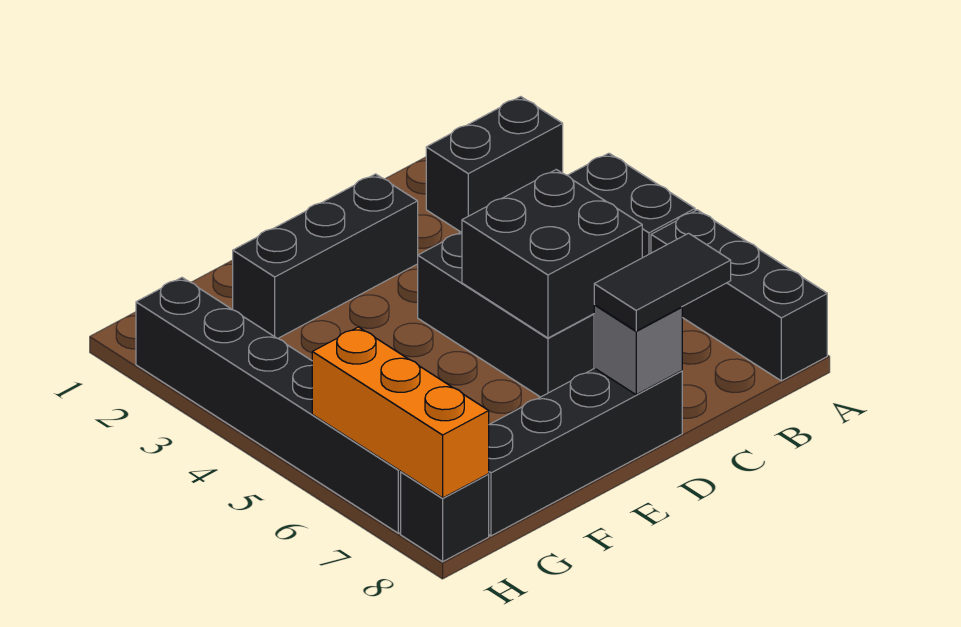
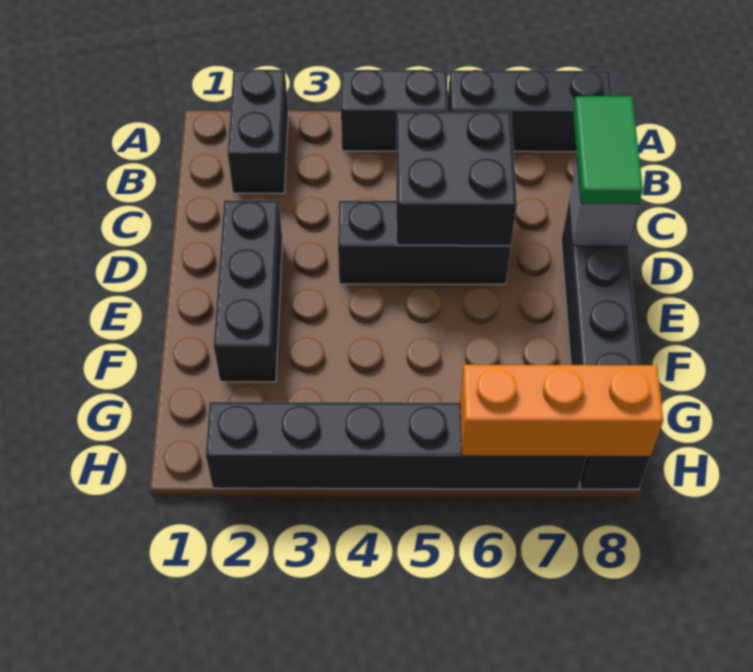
black 1x2 tile [594,233,731,331] -> green 1x2 tile [573,96,643,204]

